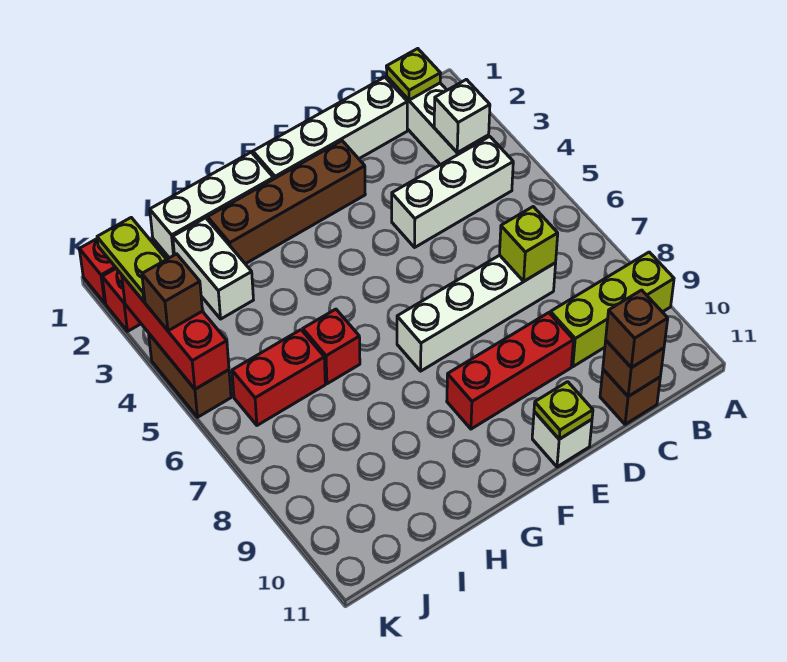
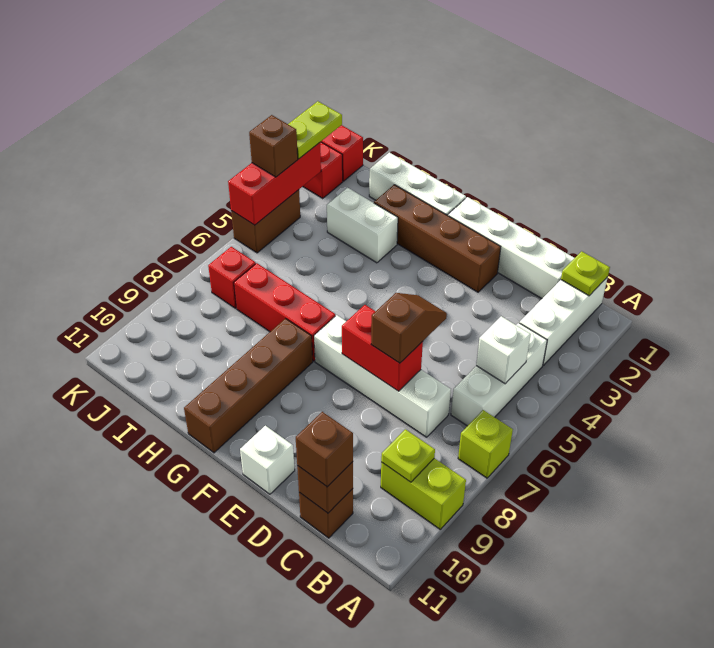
lime 1x3 brick [550,252,674,367] -> lime 1x2 brick [381,458,466,529]
white 1x1 brick [434,79,490,153] -> white 1x1 brick moved to [476,316,531,384]
white 1x3 brick [392,136,513,247] -> white 1x3 brick turned to [451,323,547,426]
lime 1x1 brick [500,207,558,281] -> lime 1x1 brick moved to [458,410,513,478]
none -> brown 1x2 slope [371,293,447,363]
red 1x3 brick [447,313,574,429] -> red 1x3 brick moved to [234,263,335,361]
lime 1x1 plate [534,382,593,439] -> lime 1x1 plate moved to [381,429,435,482]
none -> brown 1x4 brick [184,319,313,453]
red 1x1 brick [303,309,360,384] -> red 1x1 brick moved to [208,247,256,308]
white 1x2 brick [173,218,253,319] -> white 1x2 brick turned to [327,188,398,263]
red 1x2 brick [232,330,325,425] -> red 1x2 brick moved to [342,305,423,391]

